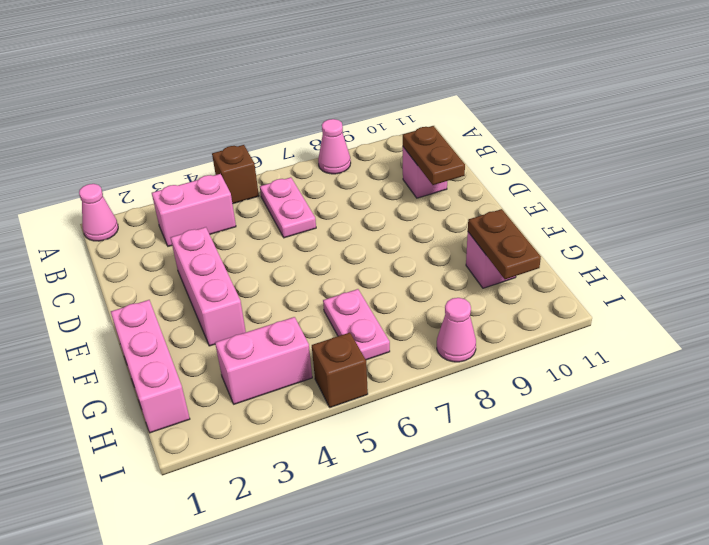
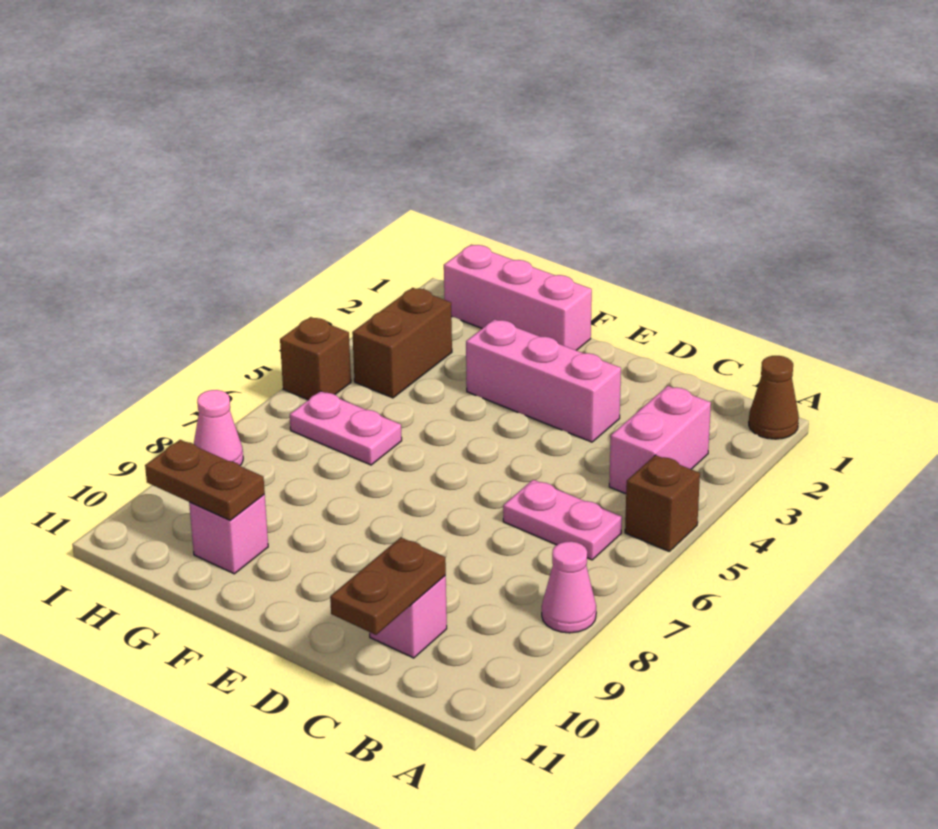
pink 1x1 cone [79,184,118,241] -> brown 1x1 cone [749,356,799,439]
brown 1x2 plate [403,126,465,185] -> brown 1x2 plate turned to [330,537,446,635]
pink 1x2 brick [215,317,312,404] -> brown 1x2 brick [352,288,452,398]

